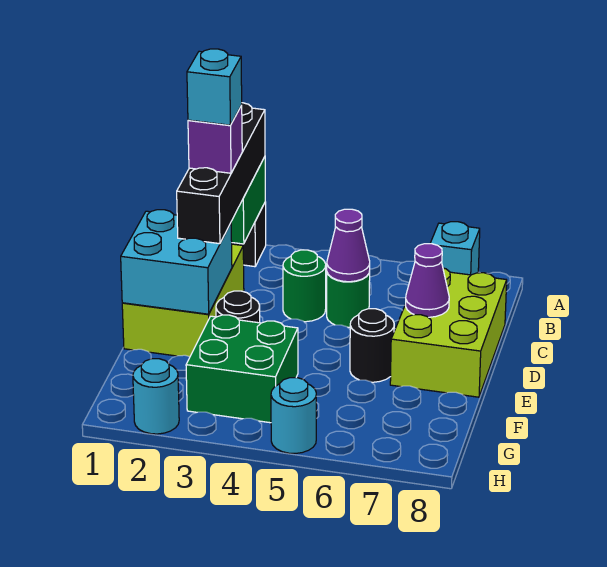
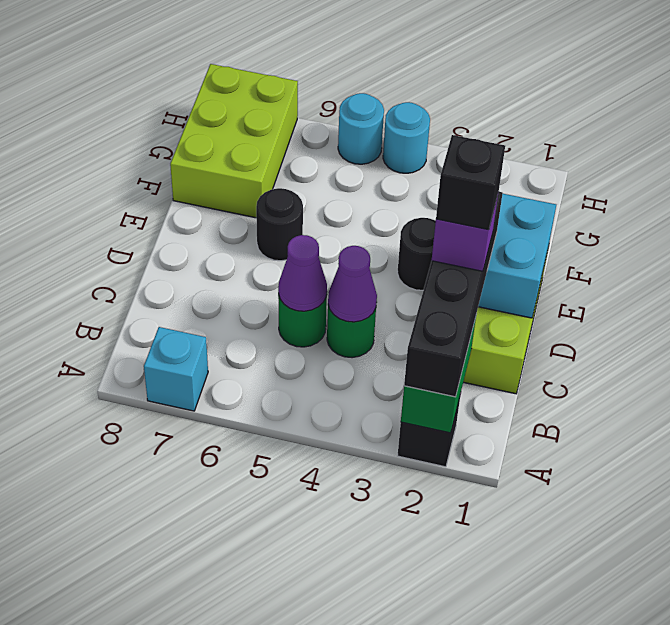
cyan 1x1 brick [187,49,242,125] -> black 1x1 brick [436,135,505,230]
lime 2x3 brick [390,268,507,397] -> lime 2x3 brick moved to [170,64,298,218]
purple 1x1 cone [406,244,449,317] -> purple 1x1 cone moved to [328,246,377,322]
green 2x2 brick [186,315,298,423] -> none
cyan 1x1 round brick [133,359,179,434] -> cyan 1x1 round brick moved to [383,102,430,173]

